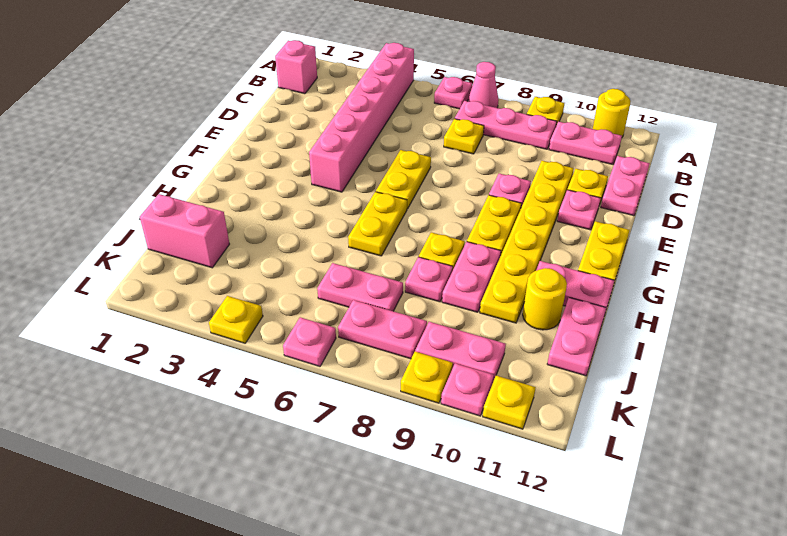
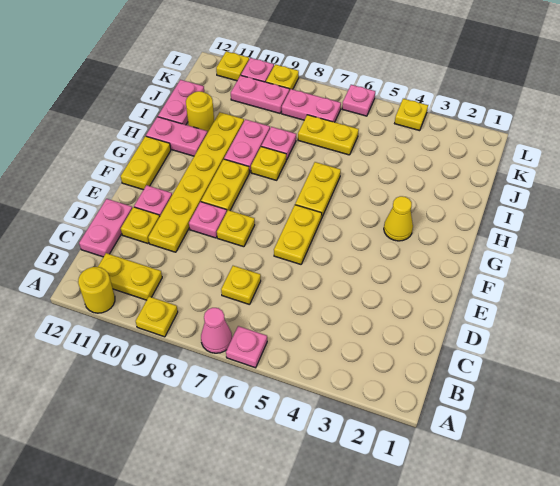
pink 1x6 brick [309,43,414,192] -> none
pink 1x1 brick [275,40,317,94] -> none
pink 1x3 plate [455,101,557,149] -> none
pink 1x2 plate [549,122,622,164] -> yellow 1x2 plate [98,253,162,300]
none -> yellow 1x1 plate [217,210,255,247]
none -> yellow 1x1 cone [384,196,413,241]
pink 1x2 brick [140,194,229,268] -> none
pink 1x2 plate [317,263,403,311] -> yellow 1x2 plate [298,115,359,155]

